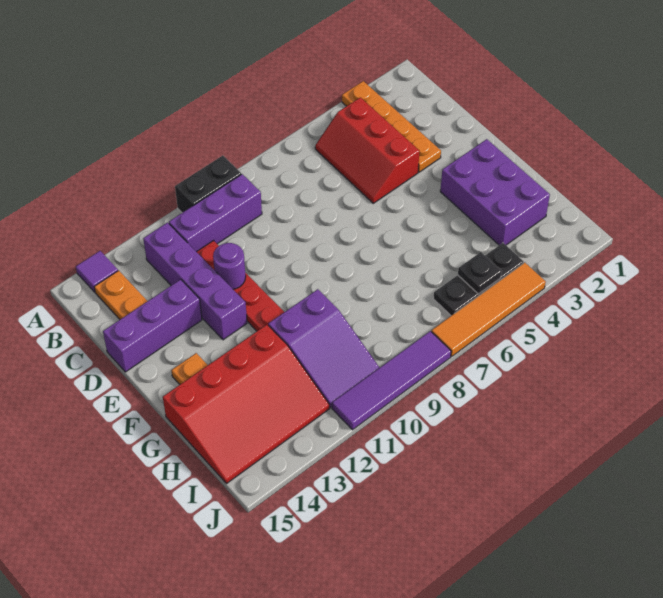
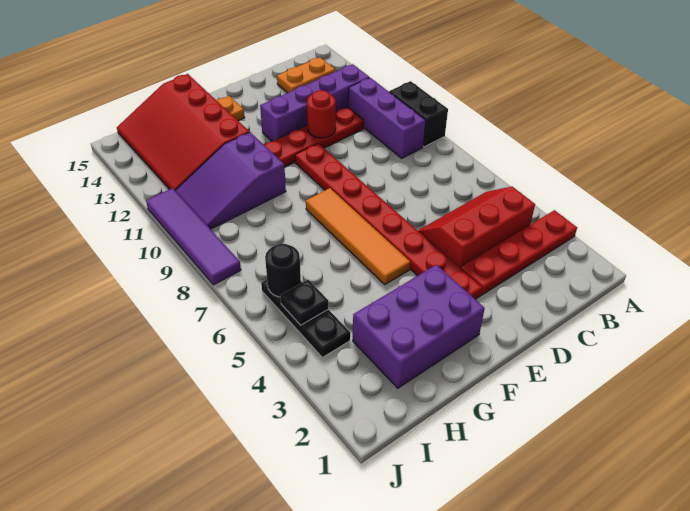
orange 1x4 plate [342,81,441,172] -> red 1x4 plate [461,210,577,295]
purple 1x1 tile [76,251,118,292] -> none
purple 1x1 round brick [213,243,246,289] -> red 1x1 round brick [307,90,336,138]
purple 1x3 brick [103,279,202,372] -> none
none -> red 1x8 plate [295,143,482,299]
none -> black 1x1 round brick [265,244,301,297]
orange 1x4 tile [431,263,546,356] -> orange 1x4 tile moved to [306,188,410,284]

